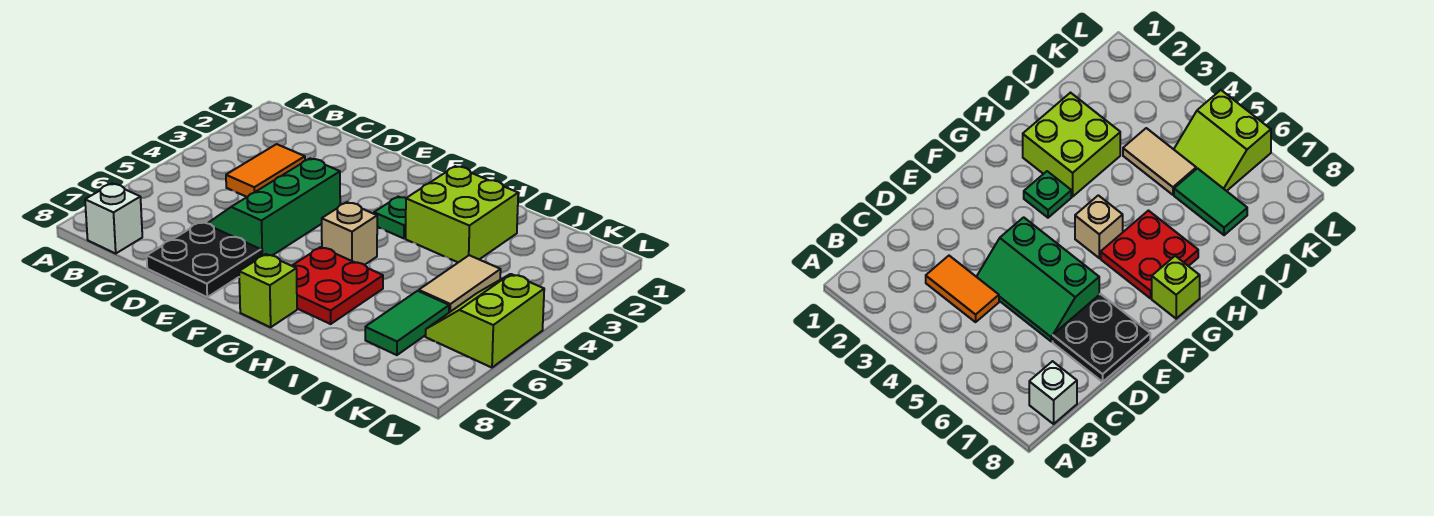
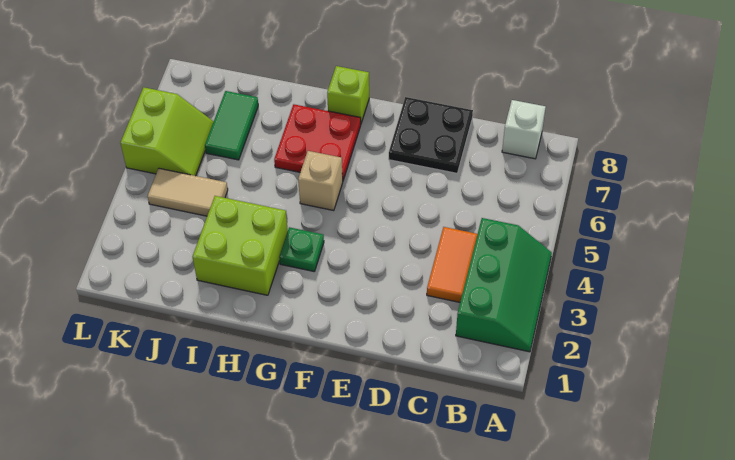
green 2x3 slope [208,158,340,256] -> green 2x3 slope moved to [456,218,552,352]
tan 1x2 tile [419,255,501,313] -> tan 1x2 tile turned to [148,168,228,216]

